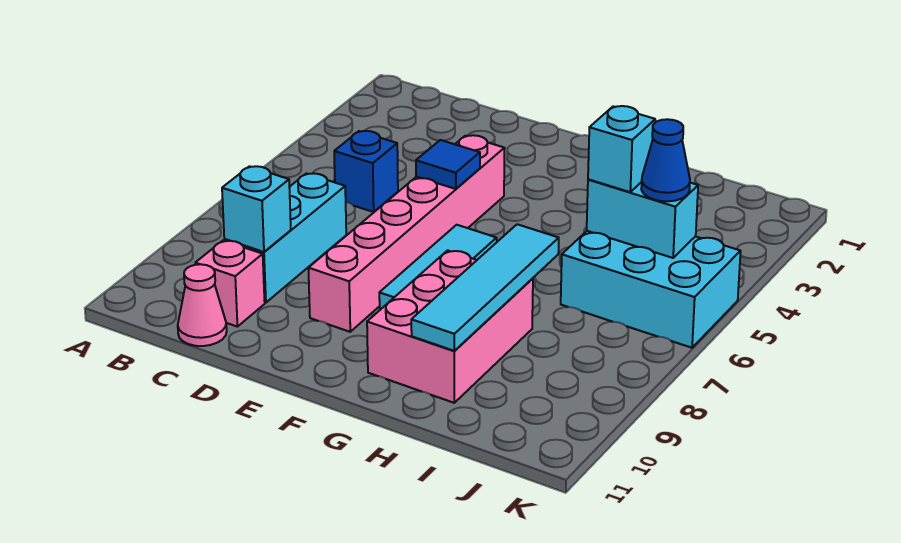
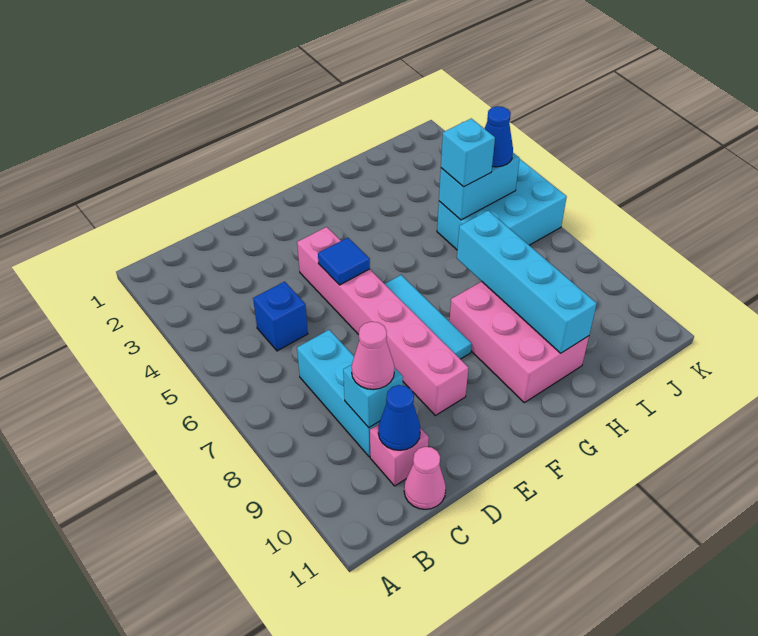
none -> pink 1x1 cone [352,322,394,389]
none -> blue 1x1 cone [378,385,420,450]
cyan 1x4 tile [411,224,559,351] -> cyan 1x4 brick [457,211,597,353]

